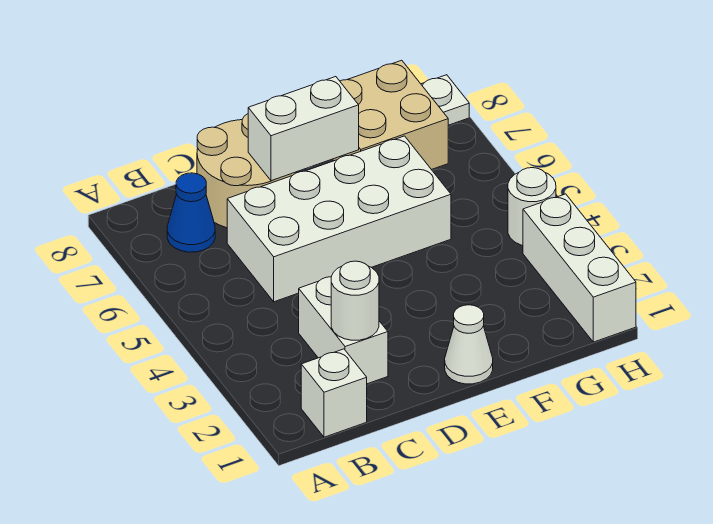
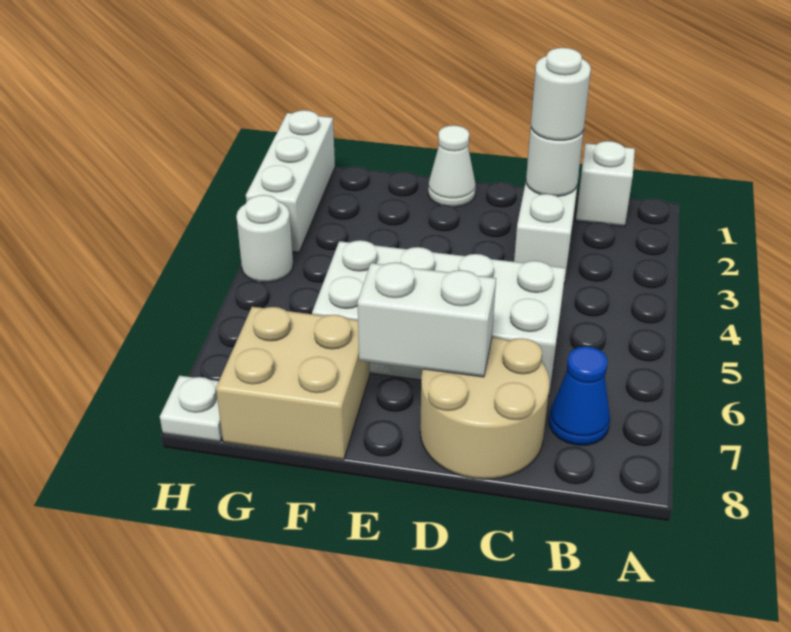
none -> white 1x1 round brick [531,48,591,140]

